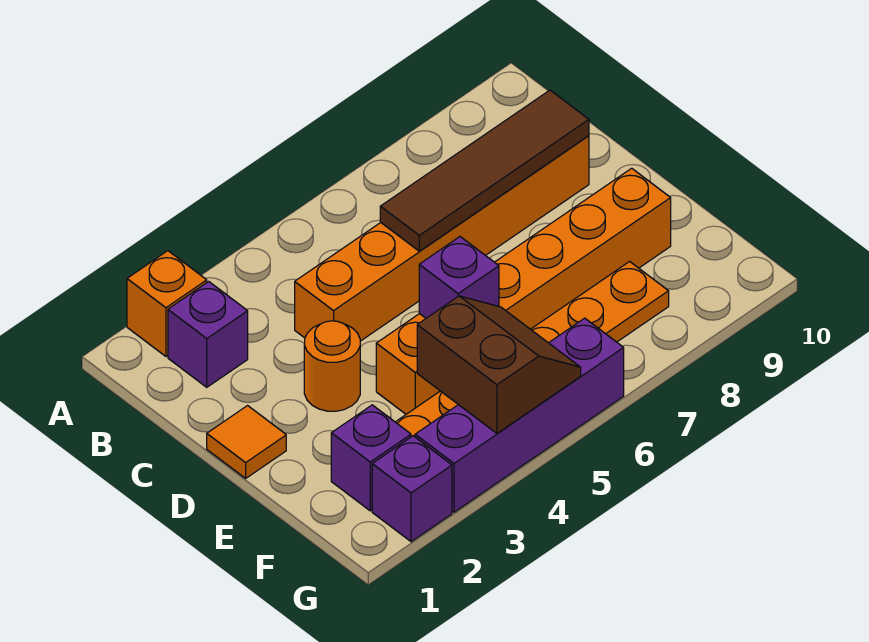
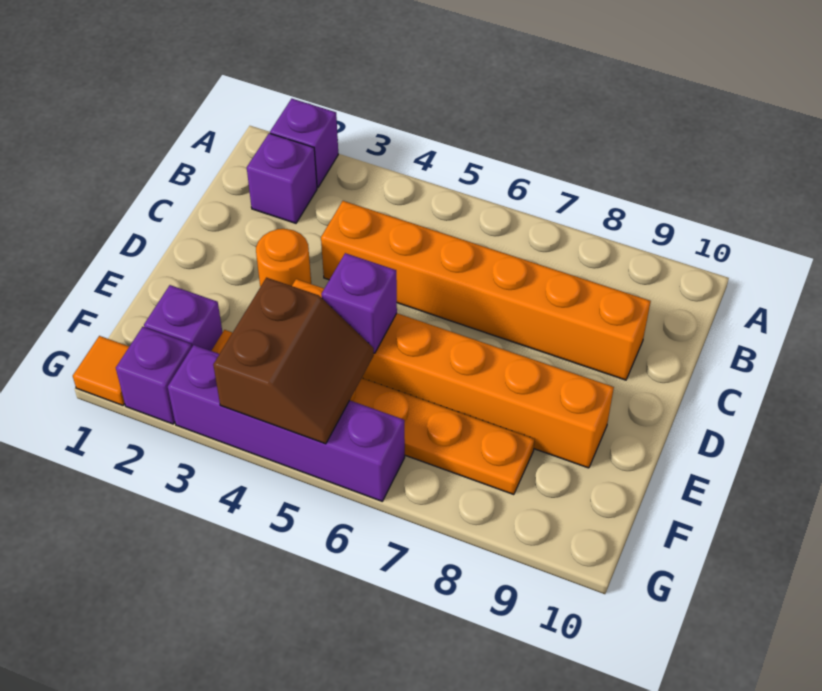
orange 1x1 brick [127,251,207,356] -> purple 1x1 brick [270,99,338,187]
brown 1x4 tile [380,90,589,251] -> none
orange 1x1 tile [207,406,286,478] -> orange 1x1 tile moved to [73,336,129,405]

